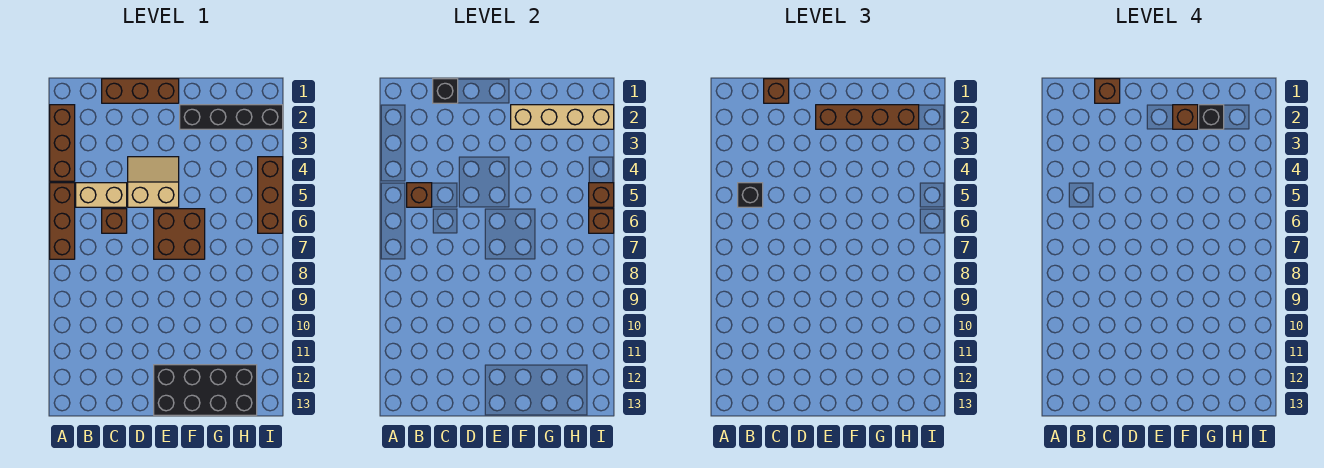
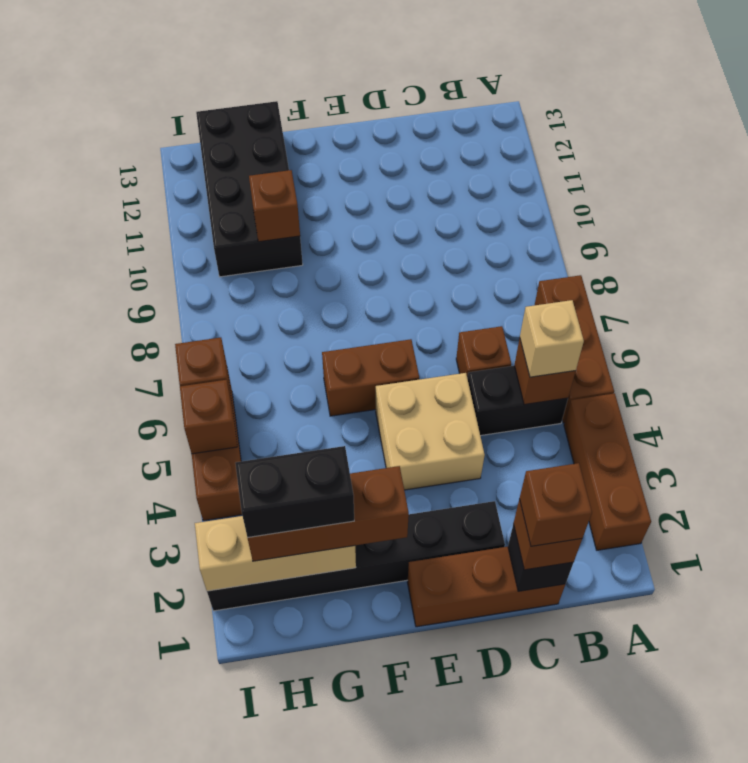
tan 1x2 brick [76,183,127,207] -> black 1x2 brick [467,366,568,436]
black 1x1 brick [738,183,763,207] -> tan 1x1 brick [520,300,584,377]
tan 2x2 slope [128,157,179,207] -> tan 2x2 brick [376,373,485,490]
brown 1x4 brick [816,105,919,129] -> brown 1x3 brick [248,466,409,561]
brown 2x2 brick [154,209,205,259] -> brown 1x2 brick [322,339,419,416]
black 2x4 brick [154,365,257,415] -> black 2x4 brick turned to [196,101,303,277]
black 1x4 brick [180,105,283,129] -> black 1x6 brick [207,501,505,611]
tan 1x4 brick [511,105,614,129] -> tan 1x3 brick [195,516,356,591]
brown 1x1 brick [1173,105,1198,129] -> brown 1x1 brick moved to [249,170,300,242]
black 1x1 brick [1199,105,1224,129] -> black 1x2 brick [235,446,354,538]

